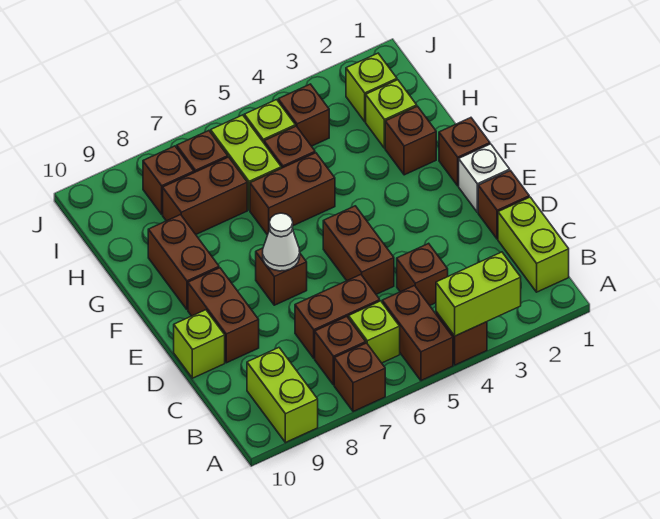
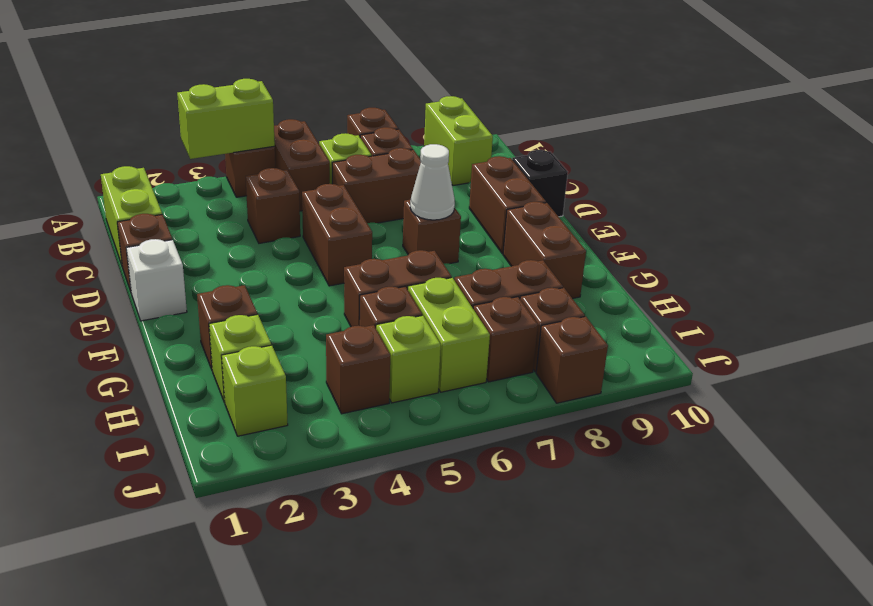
lime 1x1 brick [174,310,225,378] -> black 1x1 brick [512,150,568,217]
brown 1x1 brick [439,118,490,186] -> brown 1x1 brick moved to [536,316,608,403]

